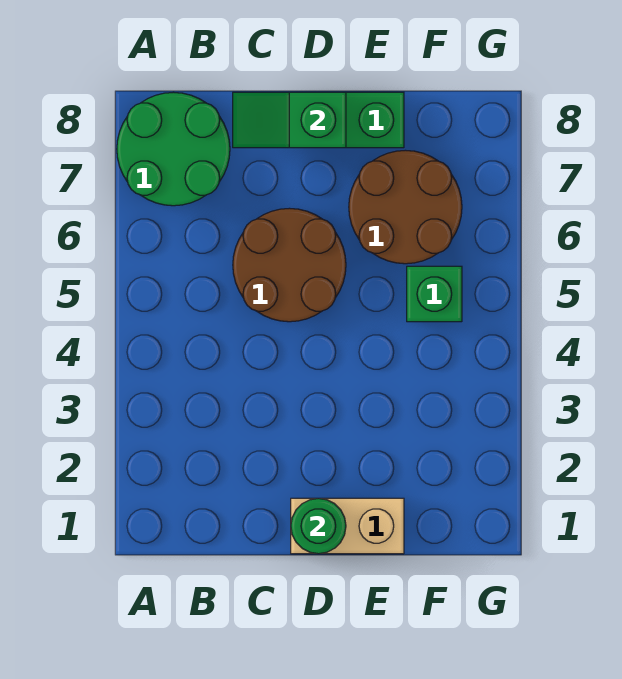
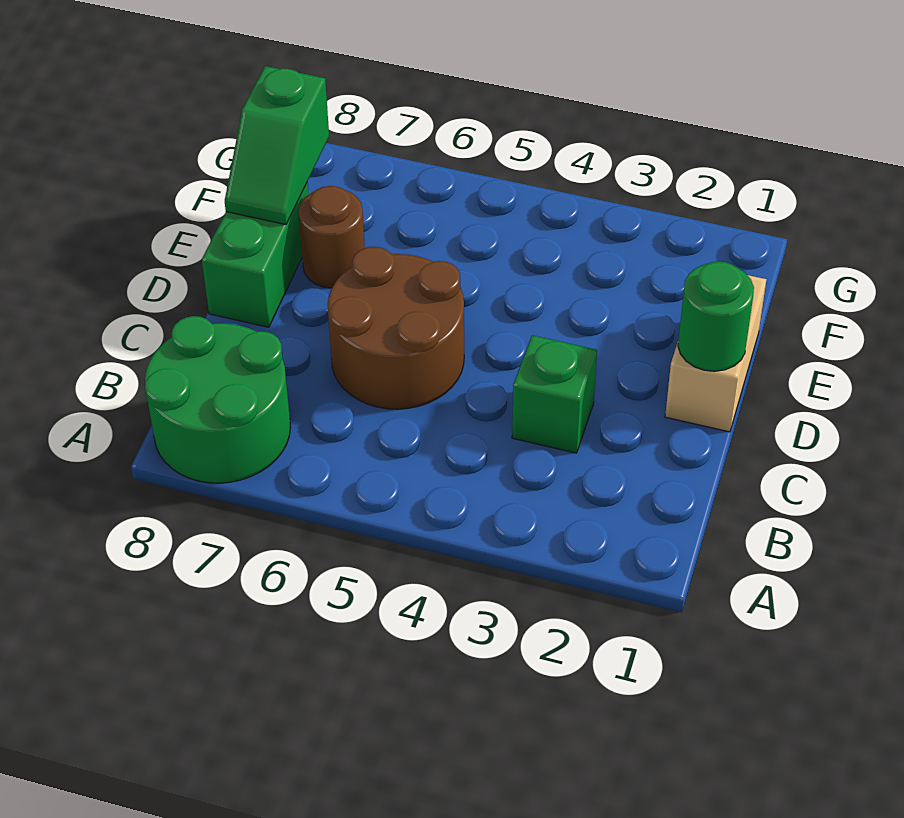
green 1x2 slope [233,92,346,148] -> green 1x2 slope moved to [225,66,329,225]
brown 2x2 round brick [349,150,462,264] -> brown 1x1 round brick [298,186,365,288]
green 1x1 brick [407,266,462,322] -> green 1x1 brick moved to [512,335,597,453]

